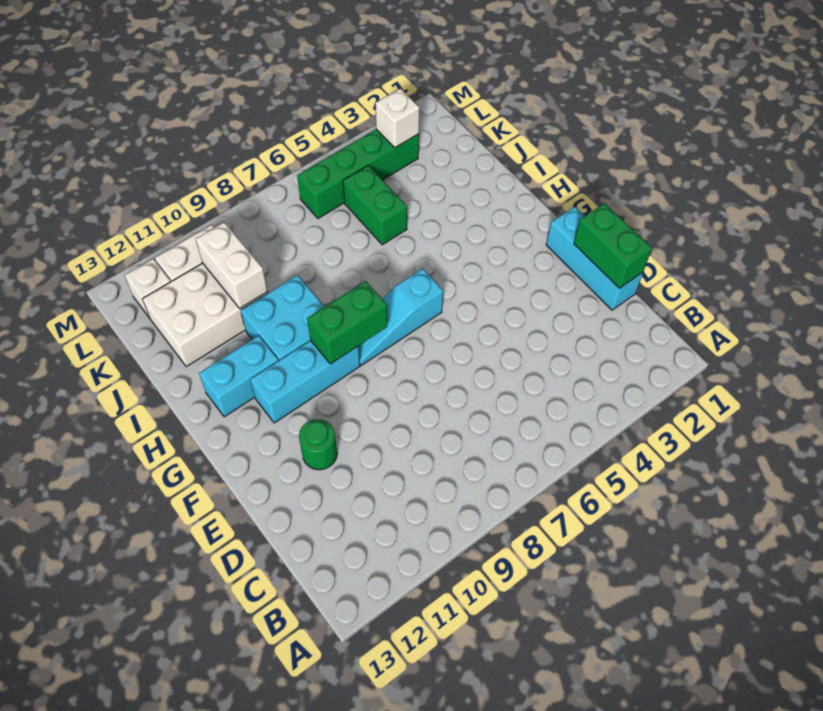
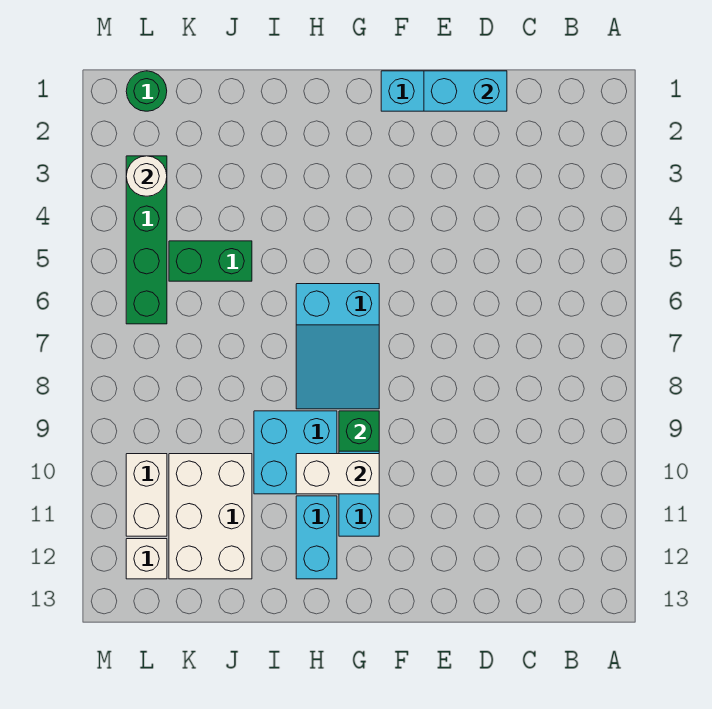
green 1x2 brick [574,203,652,288] -> cyan 1x2 brick [424,71,507,111]
green 1x1 round brick [299,419,337,470] -> green 1x1 round brick moved to [126,71,167,111]
cyan 1x3 slope [358,269,443,365] -> cyan 2x3 slope [296,284,379,409]
green 1x2 brick [307,281,387,364] -> green 1x1 brick [339,411,379,451]
white 1x2 brick [196,222,268,309] -> white 1x2 brick moved to [296,454,379,494]
white 1x1 brick [375,89,420,148] -> white 1x1 round brick [126,156,167,196]

